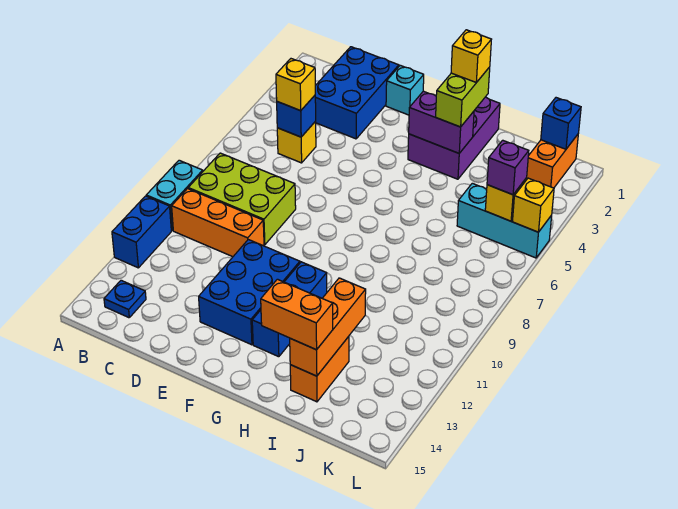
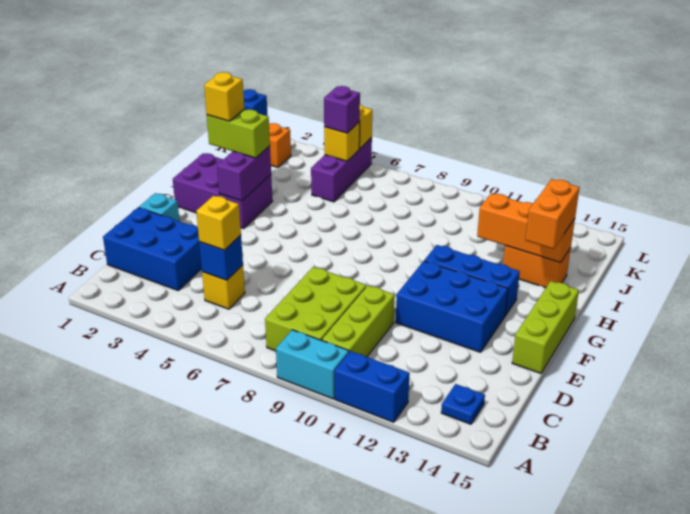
orange 1x3 brick [172,189,264,257] -> lime 1x3 brick [322,286,395,357]
none -> lime 1x3 brick [512,281,579,373]
cyan 1x3 brick [457,183,552,258] -> purple 1x3 brick [311,137,372,202]

